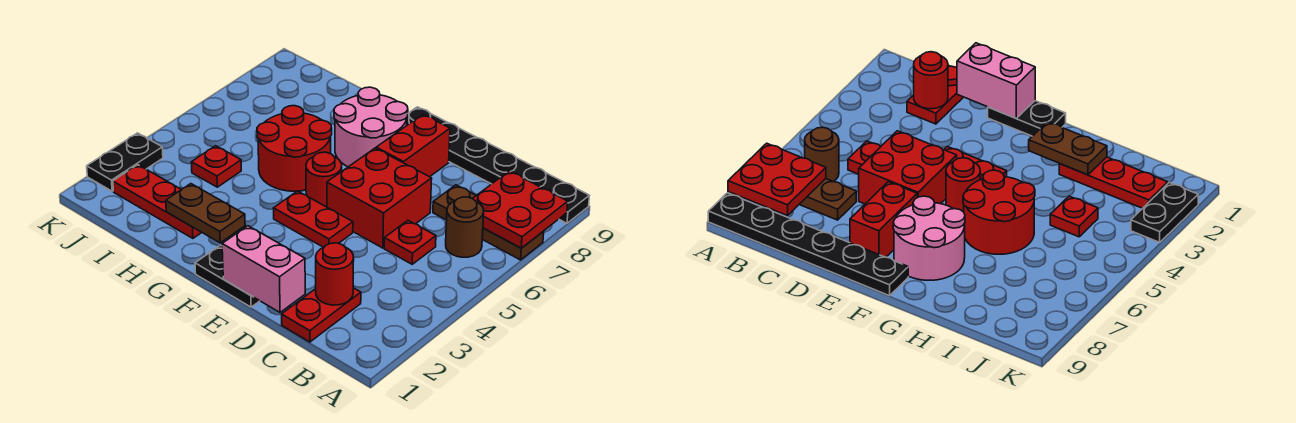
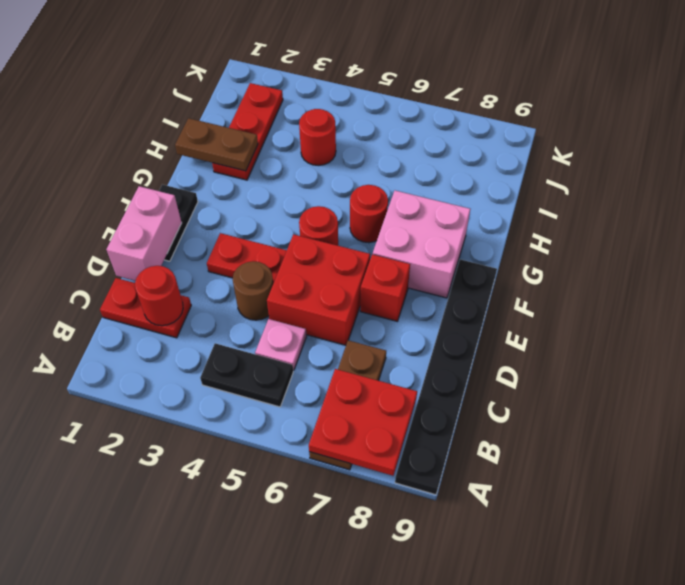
brown 1x1 round brick [446,197,484,257] -> brown 1x1 round brick moved to [233,261,273,320]
red 1x1 plate [384,221,436,264] -> pink 1x1 plate [255,319,307,370]
red 1x2 plate [273,191,353,247] -> red 1x2 plate turned to [207,233,287,283]
red 1x2 brick [376,114,450,177] -> red 1x1 brick [360,254,410,321]
pink 2x2 round brick [334,87,408,167] -> pink 2x2 brick [373,191,470,298]
brown 1x2 plate [166,184,245,243] -> brown 1x2 plate turned to [175,118,258,171]
red 2x2 round brick [257,106,332,191] -> red 1x1 round brick [350,185,388,243]
red 1x1 plate [191,146,241,187] -> red 1x1 round brick [299,109,336,165]
black 1x2 plate [87,133,163,191] -> black 1x2 plate moved to [200,343,293,407]

